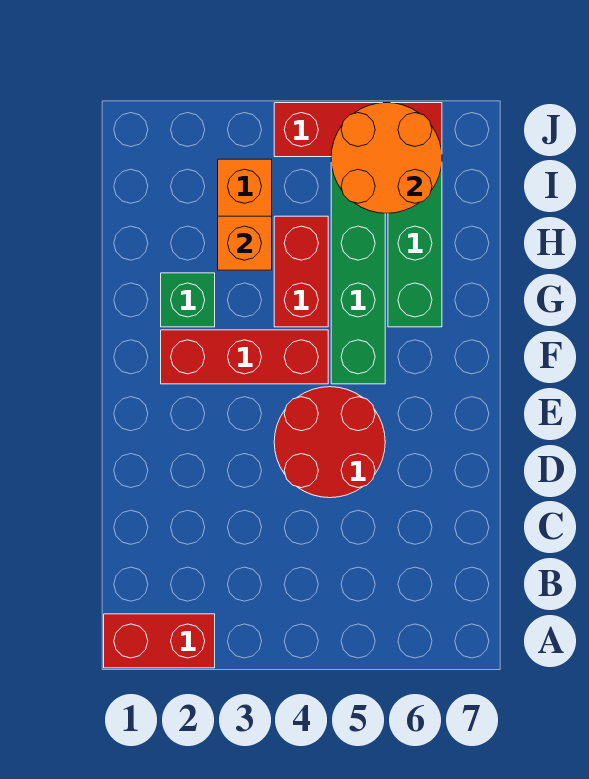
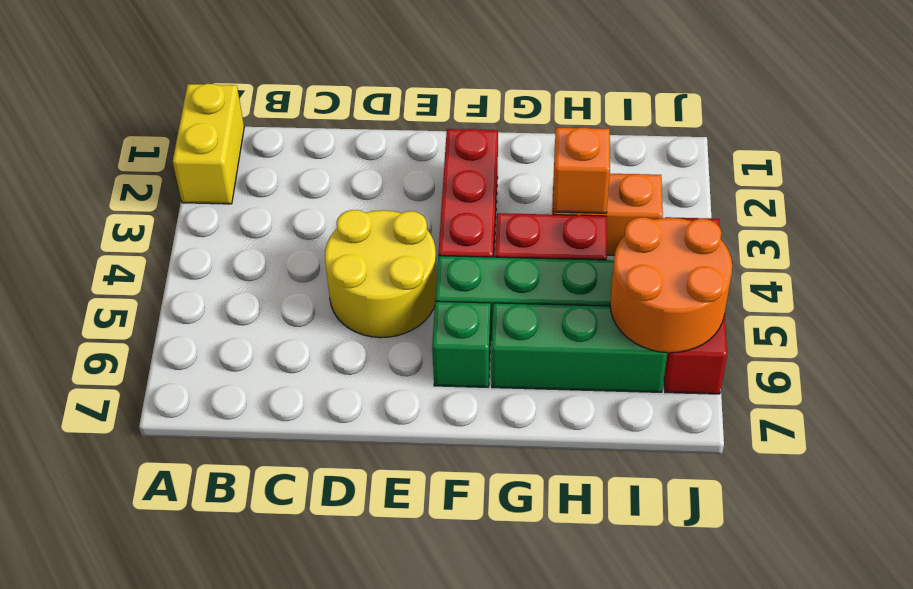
red 1x2 brick [104,614,215,668] -> yellow 1x2 brick [173,84,244,204]
red 2x2 round brick [274,387,385,498] -> yellow 2x2 round brick [325,210,437,338]
green 1x1 brick [161,273,215,327] -> green 1x1 brick moved to [432,301,491,387]

